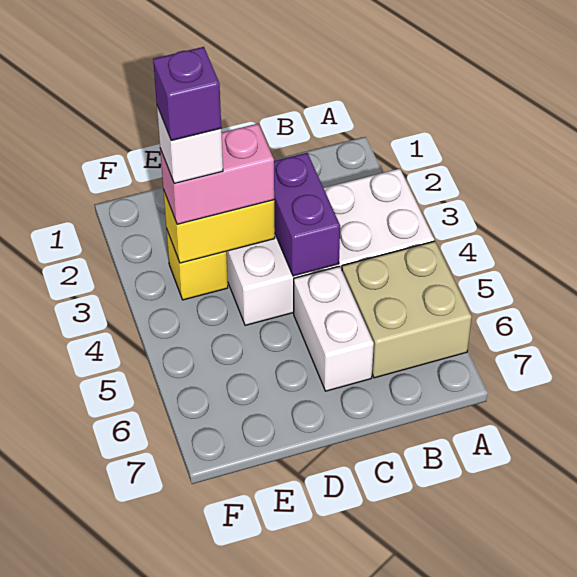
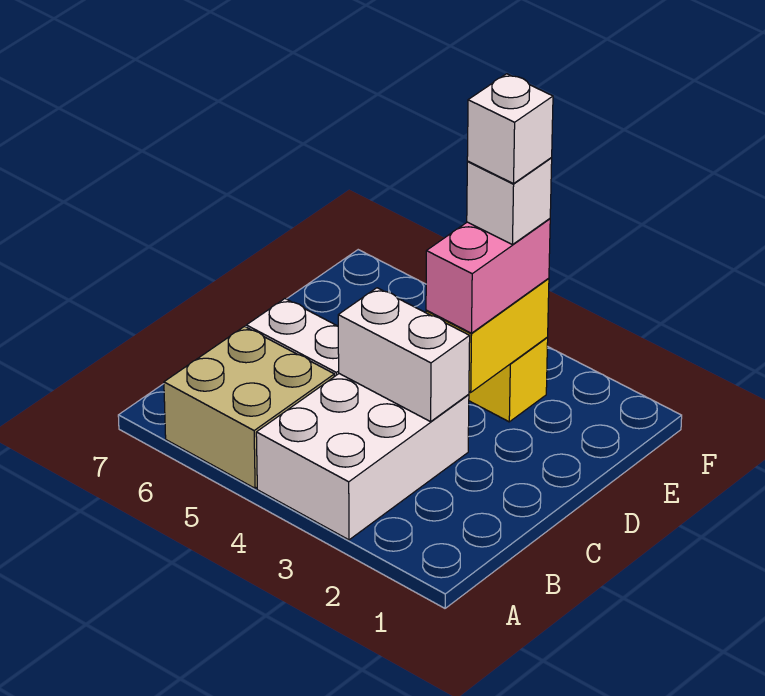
white 2x4 brick [226,169,434,325] -> white 2x3 brick [256,374,469,540]
purple 1x2 brick [274,153,340,276] -> white 1x2 brick [338,288,470,422]
purple 1x1 brick [153,47,221,141] -> white 1x1 brick [467,74,553,184]

